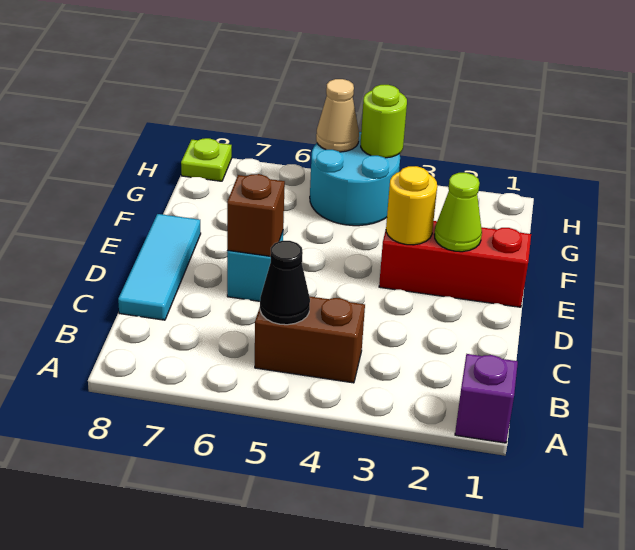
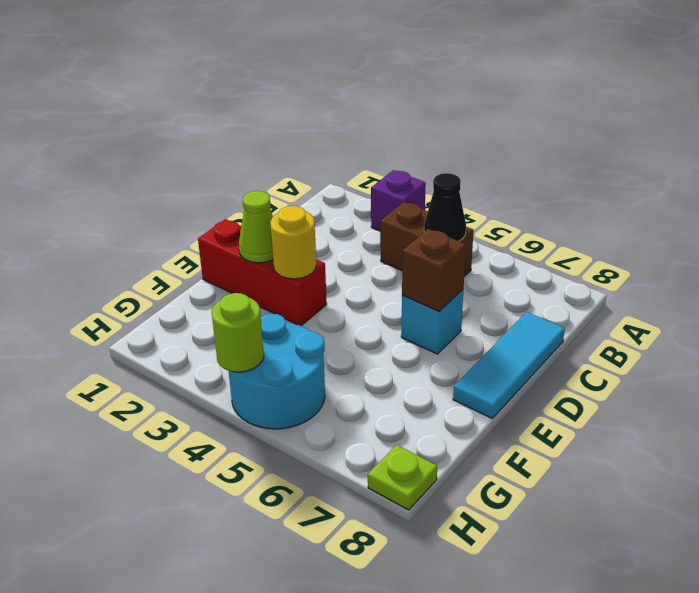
purple 1x1 brick [455,354,518,443] -> purple 1x1 brick moved to [371,170,426,231]
tan 1x1 cone [316,79,359,152] -> none

